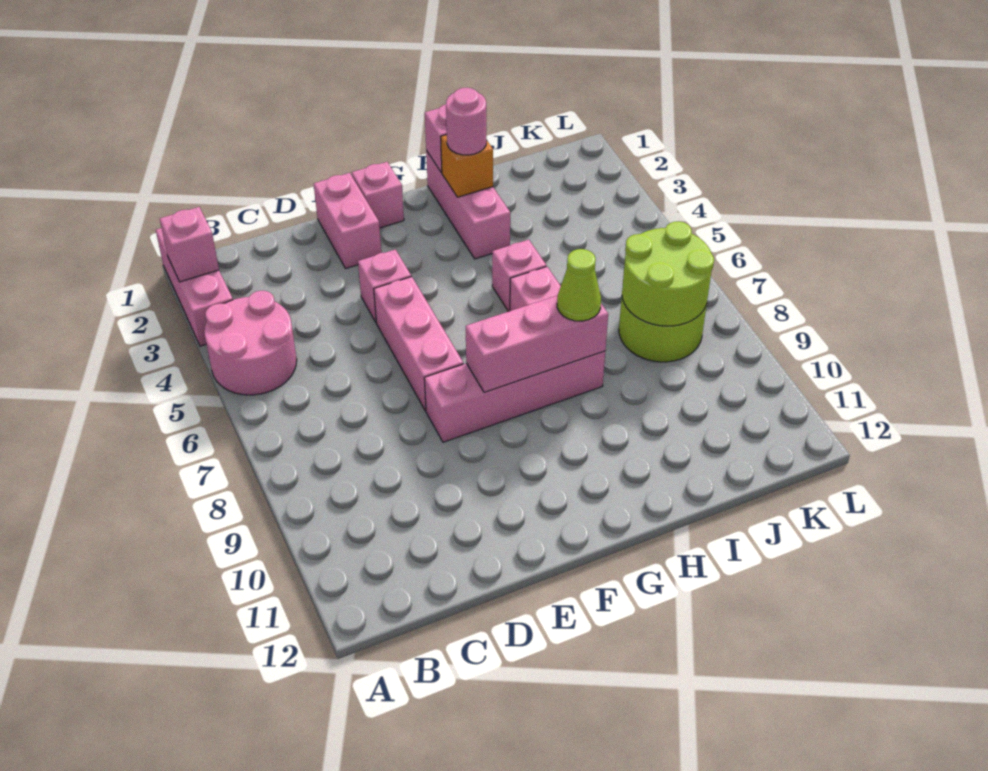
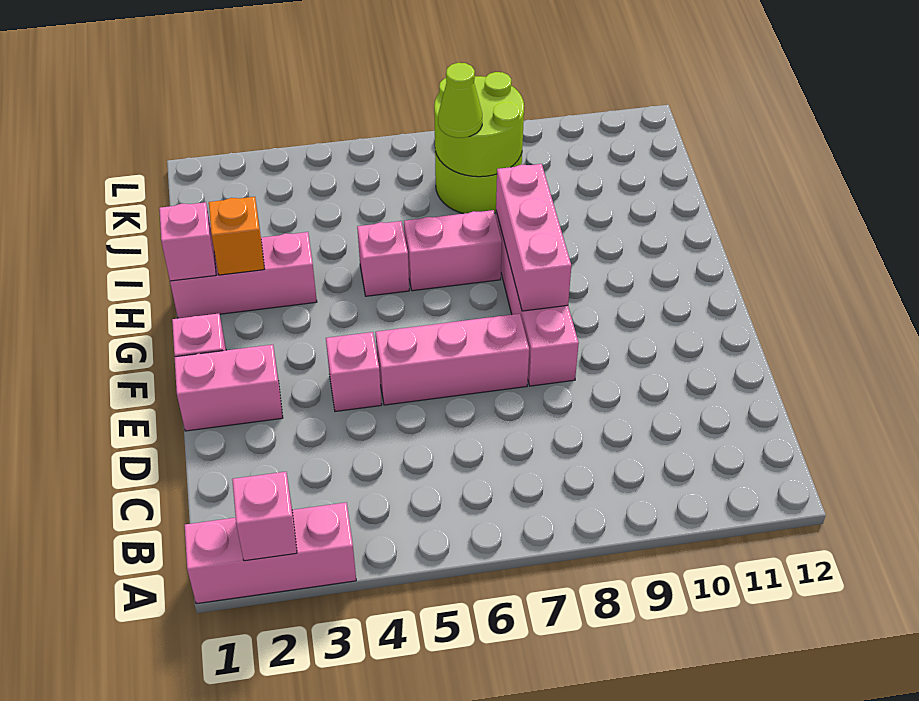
pink 2x2 round brick [204,291,297,395] -> none
pink 1x1 round brick [446,88,487,155] -> none
lime 1x1 cone [557,249,601,321] -> lime 1x1 cone moved to [438,63,482,138]

